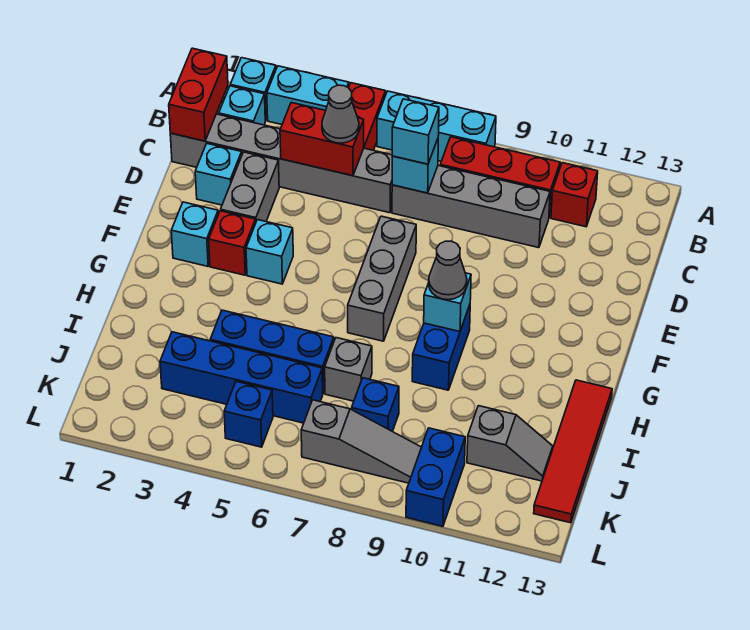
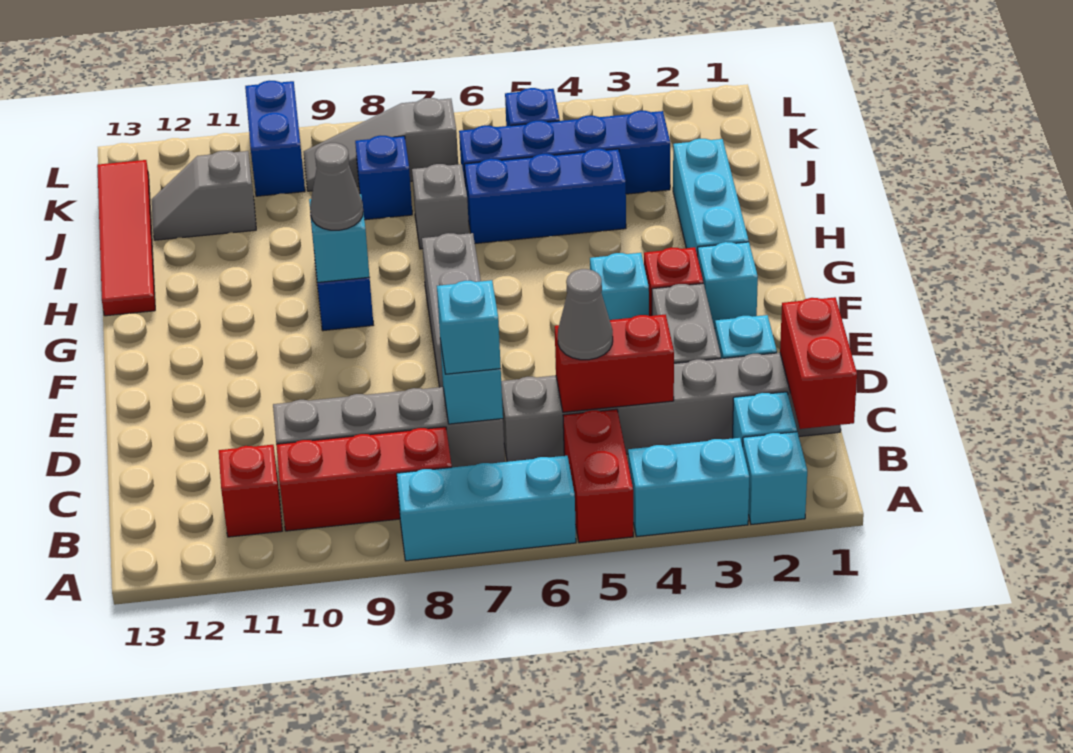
none -> cyan 1x3 brick [673,139,749,257]

